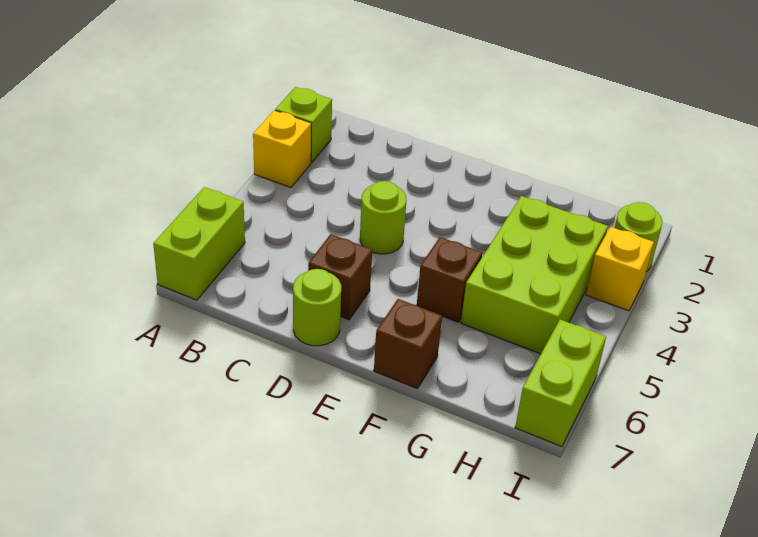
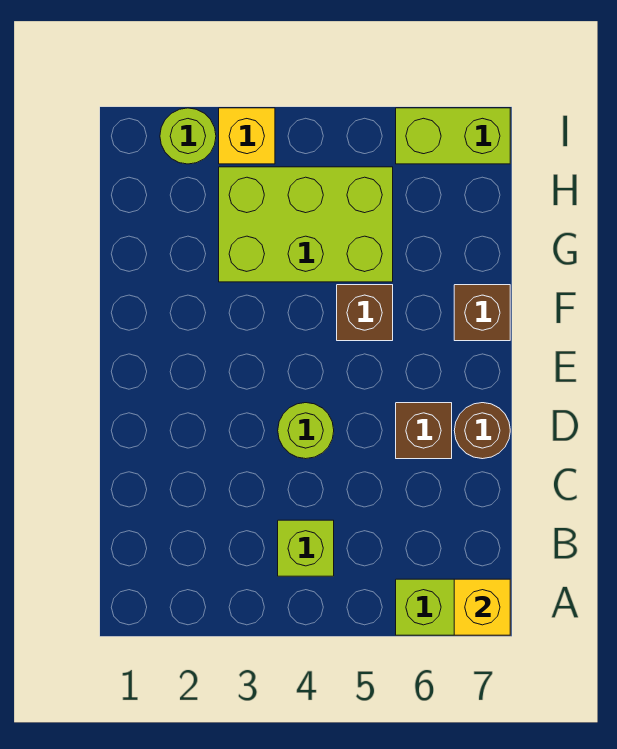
lime 1x1 brick [275,87,332,162] -> lime 1x1 brick moved to [278,520,334,576]
yellow 1x1 brick [253,110,311,188] -> yellow 1x1 brick moved to [454,579,510,635]
lime 1x1 round brick [293,269,341,346] -> brown 1x1 round brick [454,403,510,459]

